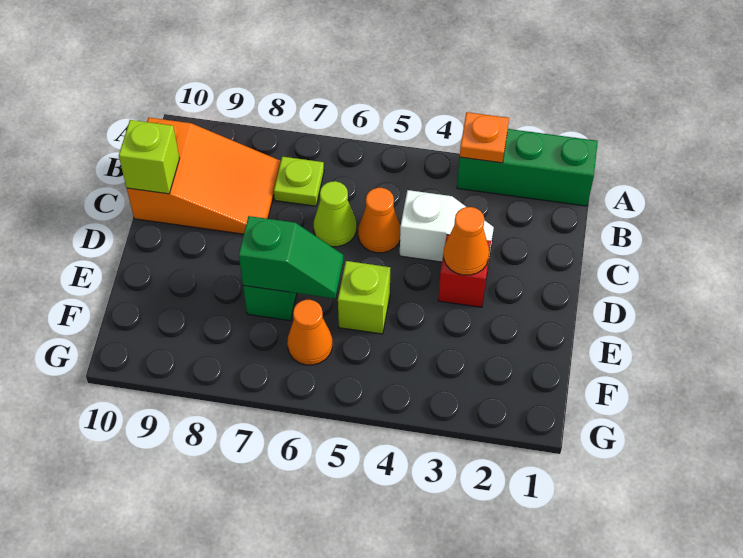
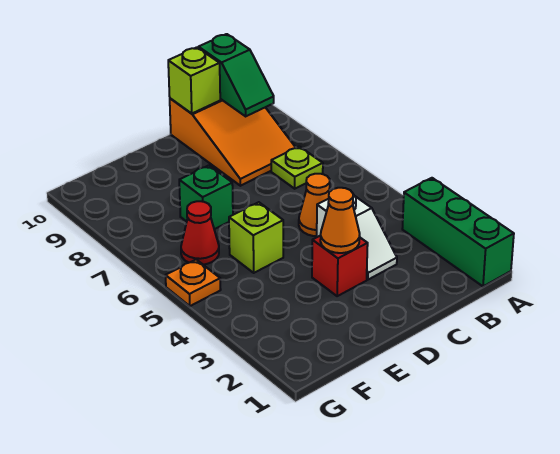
orange 1x1 plate [460,112,509,163] -> orange 1x1 plate moved to [166,260,221,306]
lime 1x1 cone [314,181,356,247] -> none
green 1x2 slope [239,216,343,299] -> green 1x2 slope moved to [198,34,274,116]
orange 1x1 cone [287,300,332,365] -> red 1x1 cone [181,201,219,265]

